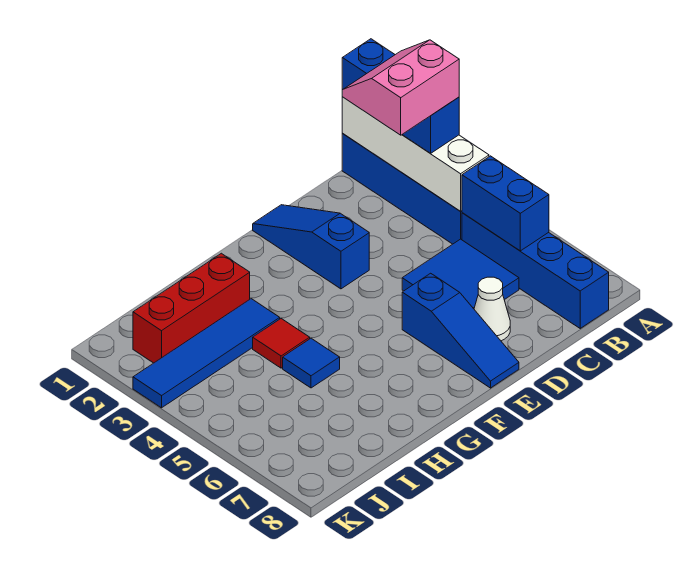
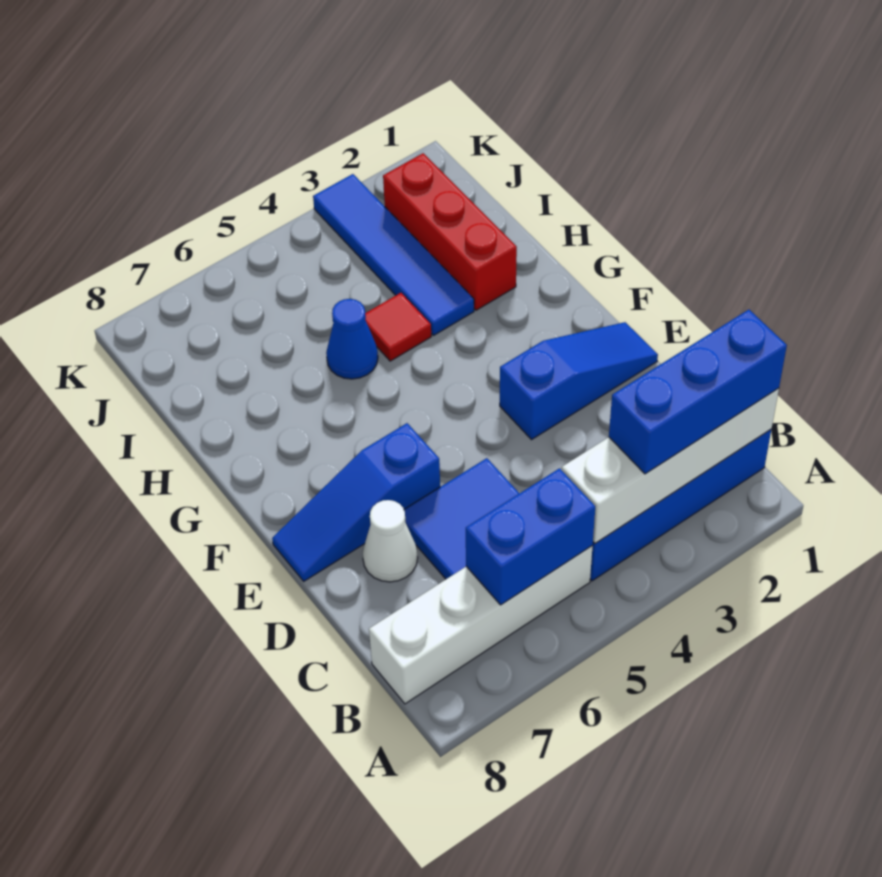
pink 2x2 slope [342,40,459,135] -> none
blue 1x4 brick [462,213,609,328] -> white 1x4 brick [369,546,593,704]
blue 1x1 tile [283,338,340,388] -> blue 1x1 cone [326,299,378,379]

